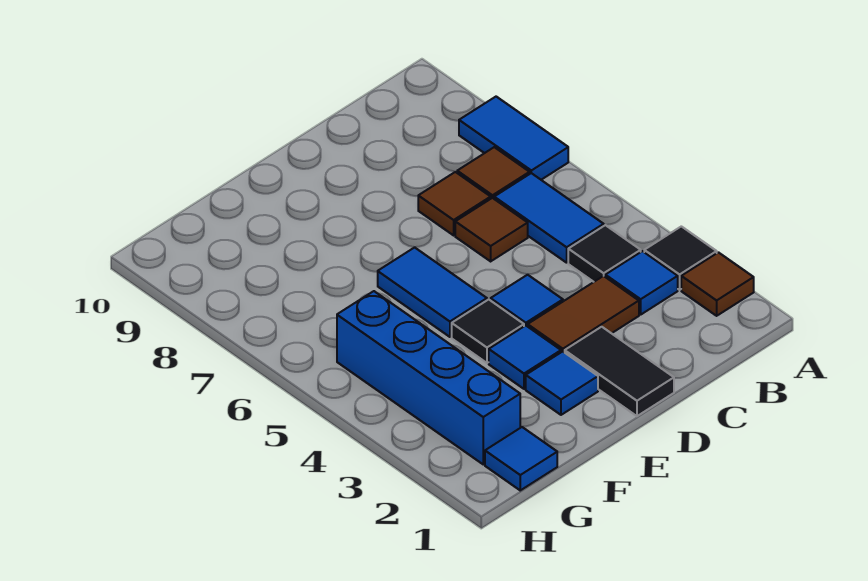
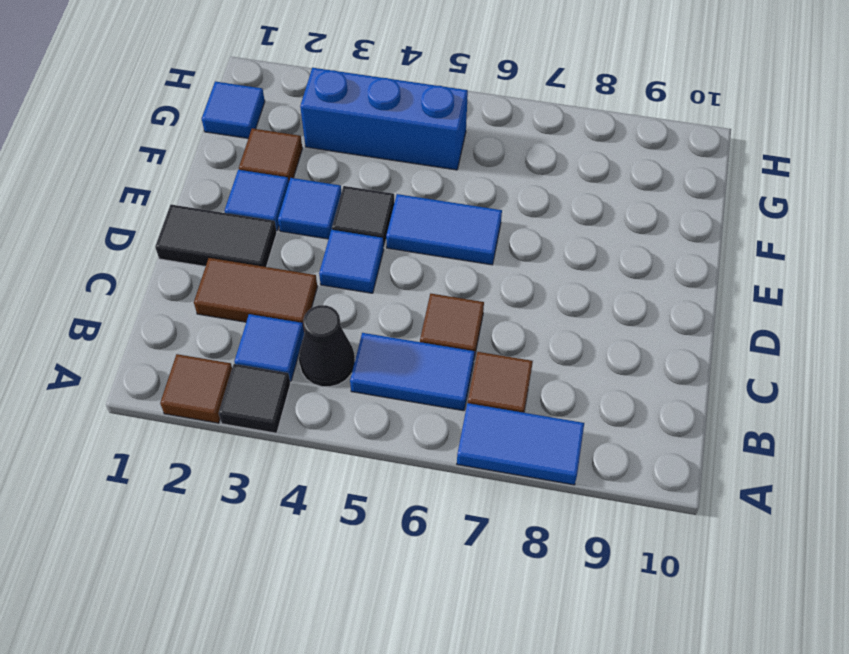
black 1x1 tile [568,225,641,282] -> black 1x1 cone [299,305,355,387]
brown 1x2 tile [528,276,639,352] -> brown 1x2 tile turned to [194,258,317,332]
brown 1x1 tile [418,172,491,235] -> brown 1x1 tile moved to [239,128,302,181]
blue 1x4 brick [337,291,520,464] -> blue 1x3 brick [300,68,468,170]

